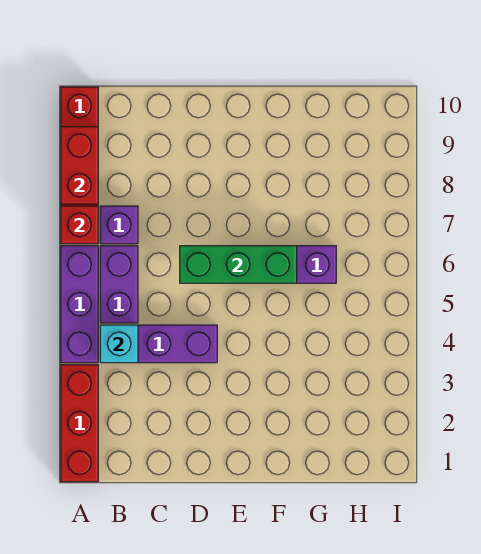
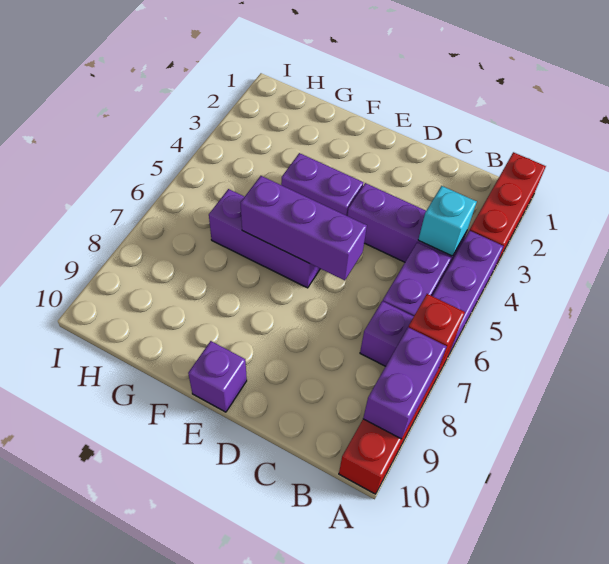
red 1x2 brick [61,127,98,204] -> purple 1x2 brick [363,327,447,439]
green 1x3 brick [180,246,297,283] -> purple 1x3 brick [241,176,367,280]
none -> purple 1x2 brick [281,153,363,216]
none -> purple 1x1 brick [188,341,247,412]

